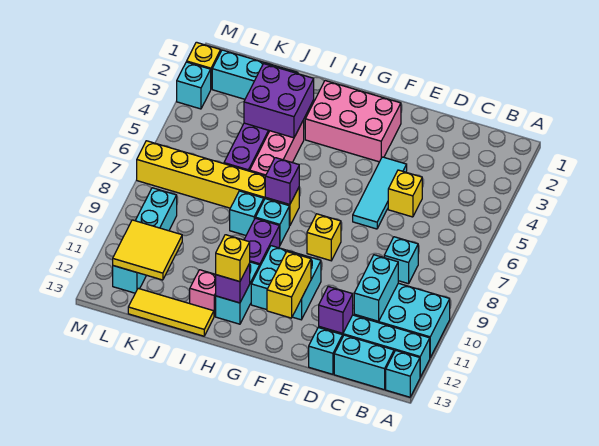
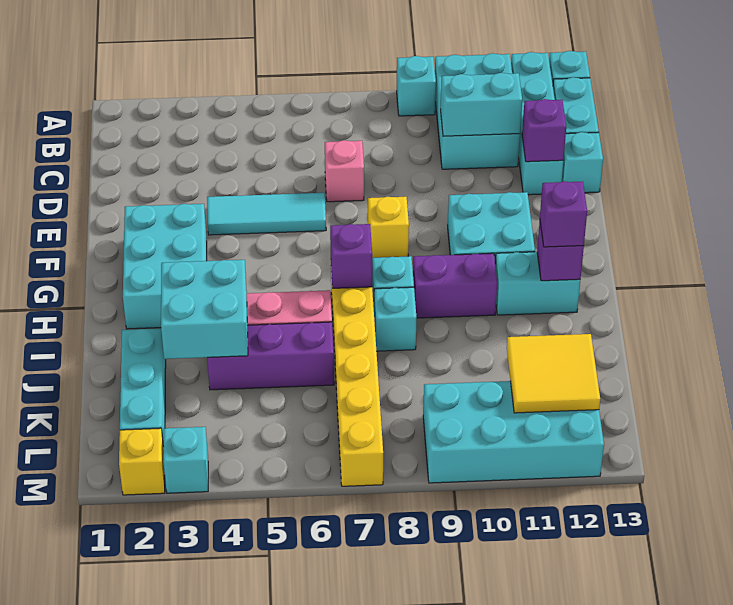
cyan 1x1 brick [384,237,418,284] -> cyan 1x1 brick moved to [397,56,436,116]
yellow 1x1 brick [388,170,422,217] -> none
pink 2x3 brick [305,81,401,162] -> cyan 2x3 brick [123,204,207,329]
yellow 1x2 brick [267,252,311,318] -> none
yellow 1x1 brick [216,235,250,282] -> purple 1x1 brick [540,181,587,247]
purple 2x2 brick [244,64,314,138] -> cyan 2x2 brick [161,260,248,359]
pink 1x1 brick [190,270,216,316] -> pink 1x1 brick moved to [325,140,364,202]
yellow 1x3 tile [128,288,214,336] -> none
cyan 1x4 brick [113,188,177,293] -> cyan 2x4 brick [423,381,604,483]

